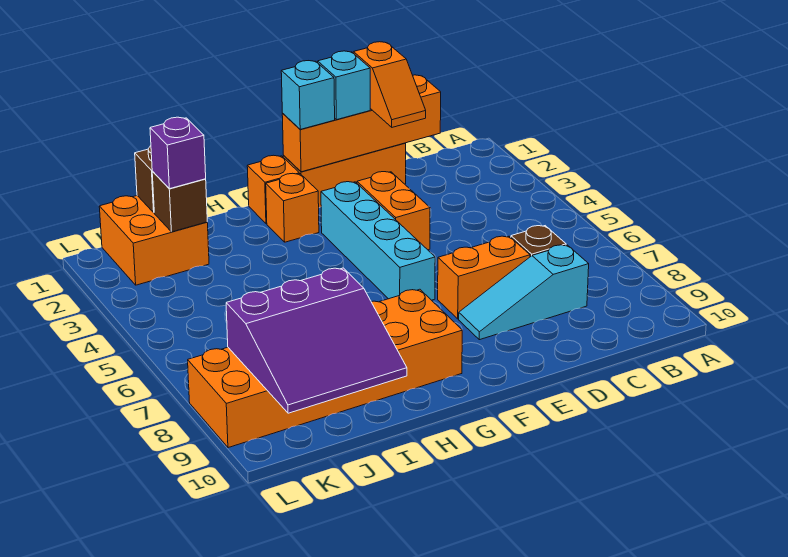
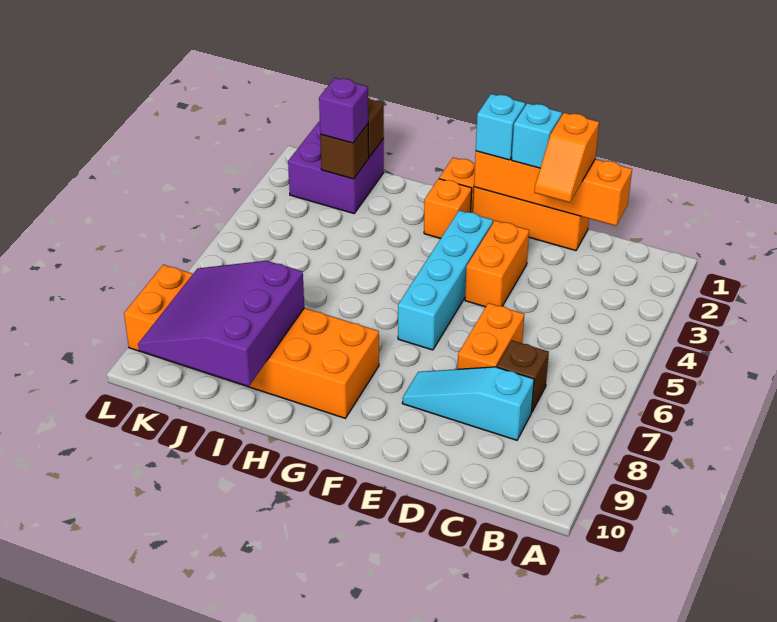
orange 1x2 brick [438,236,530,319] -> orange 1x2 brick turned to [457,303,524,369]
purple 3x3 slope [226,268,407,413] -> purple 3x3 slope turned to [138,261,304,386]
orange 2x2 brick [99,196,209,285] -> purple 2x2 brick [288,121,384,213]

